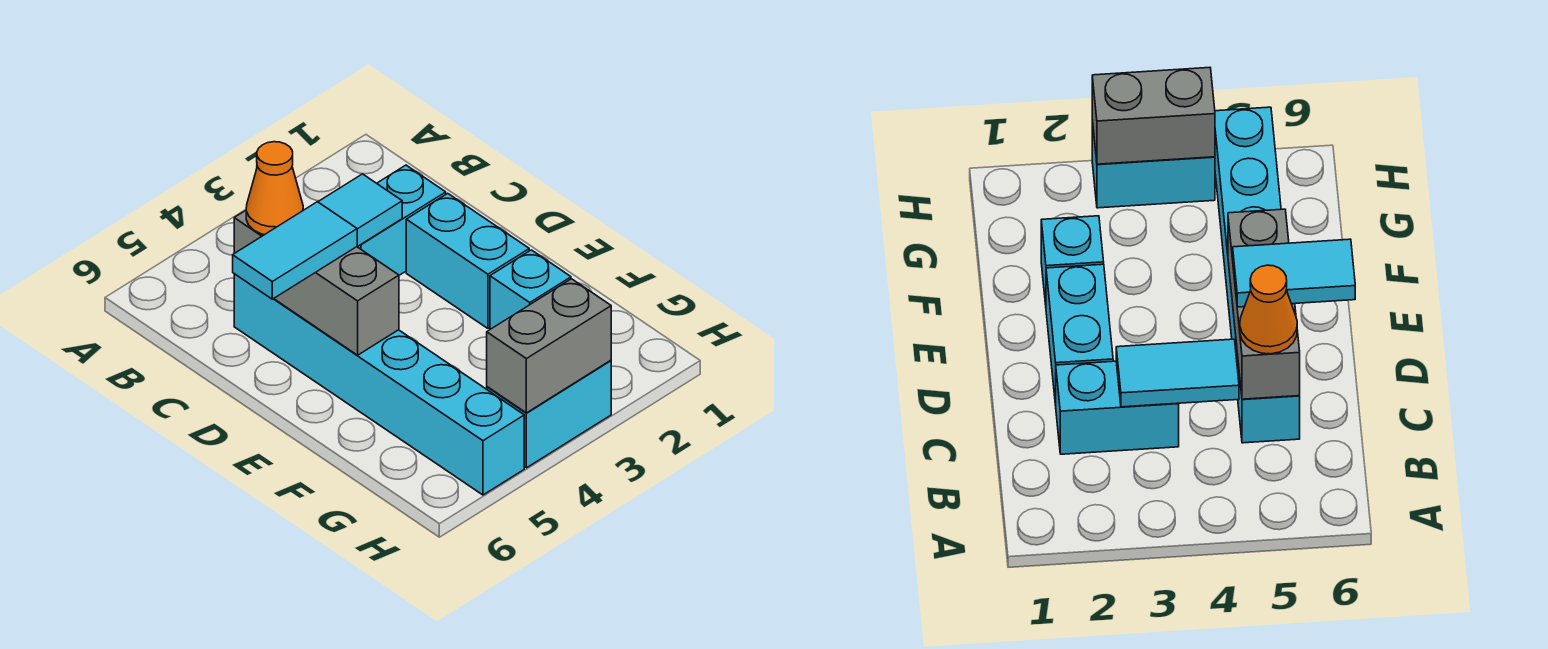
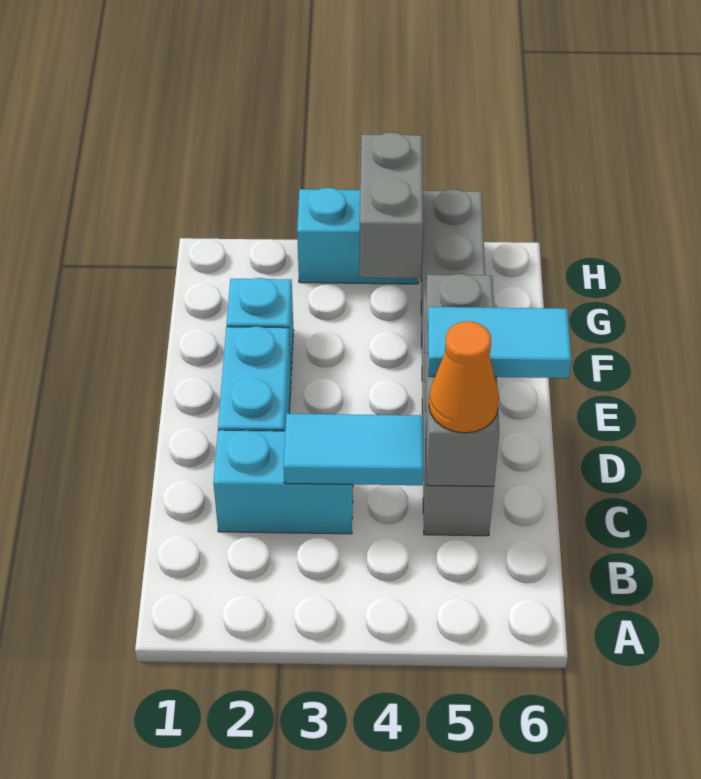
cyan 1x6 brick [234,274,524,495] -> grey 1x6 brick [421,189,494,536]
grey 1x2 brick [487,279,611,413] -> grey 1x2 brick turned to [359,133,423,278]

